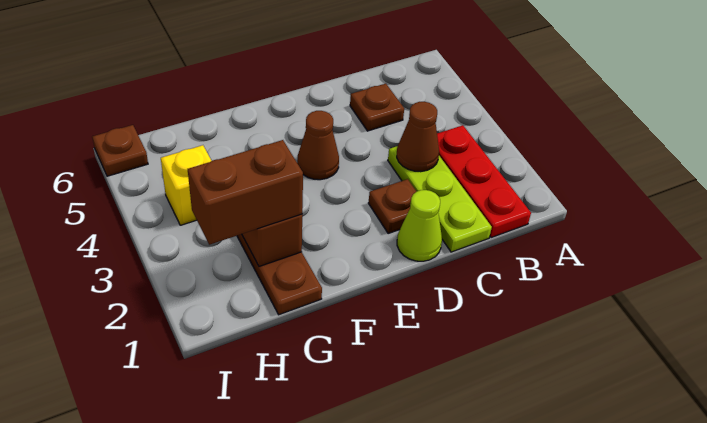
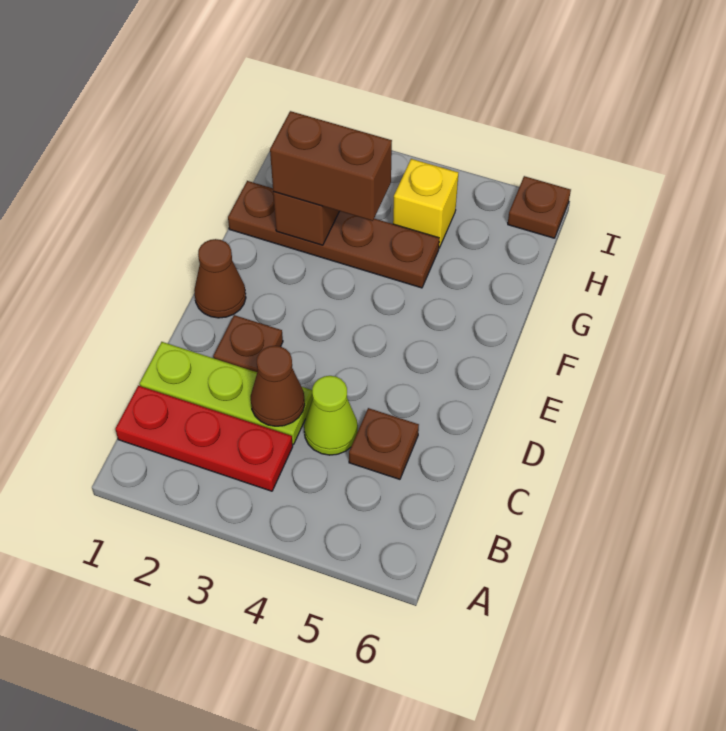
lime 1x1 cone [397,190,442,261] -> lime 1x1 cone moved to [304,376,358,455]
brown 1x1 cone [297,111,339,180] -> brown 1x1 cone moved to [194,239,246,318]
brown 1x2 brick [188,140,303,245] -> brown 1x2 brick turned to [270,111,392,221]

